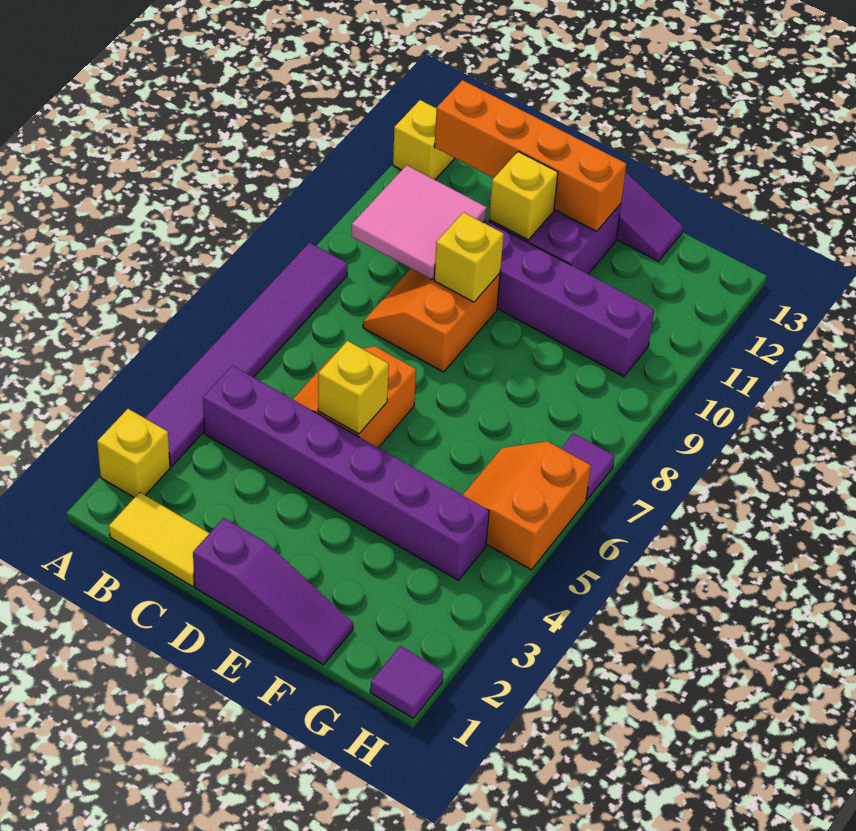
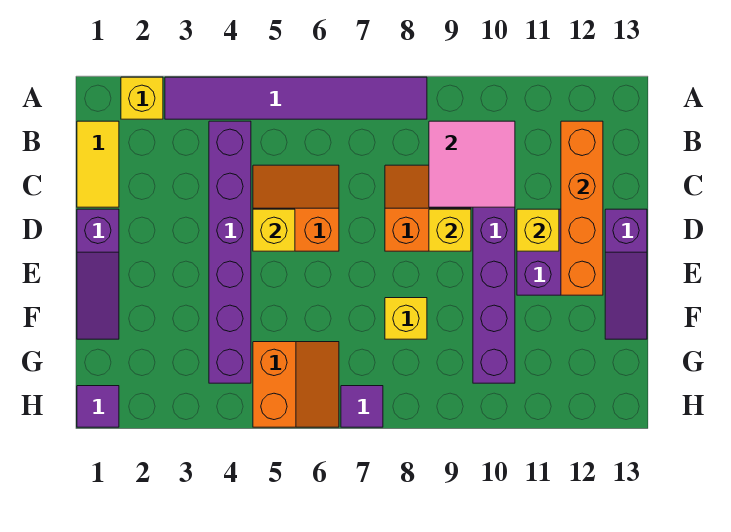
yellow 1x1 brick [393,100,455,180] -> yellow 1x1 brick moved to [385,298,427,339]
orange 2x2 slope [463,441,591,570] -> orange 2x2 slope turned to [253,342,339,427]

